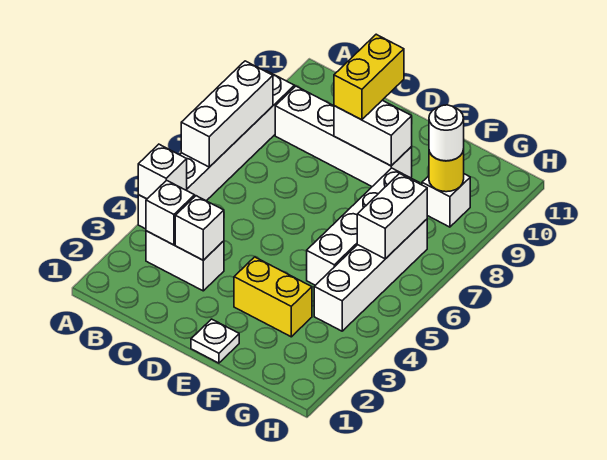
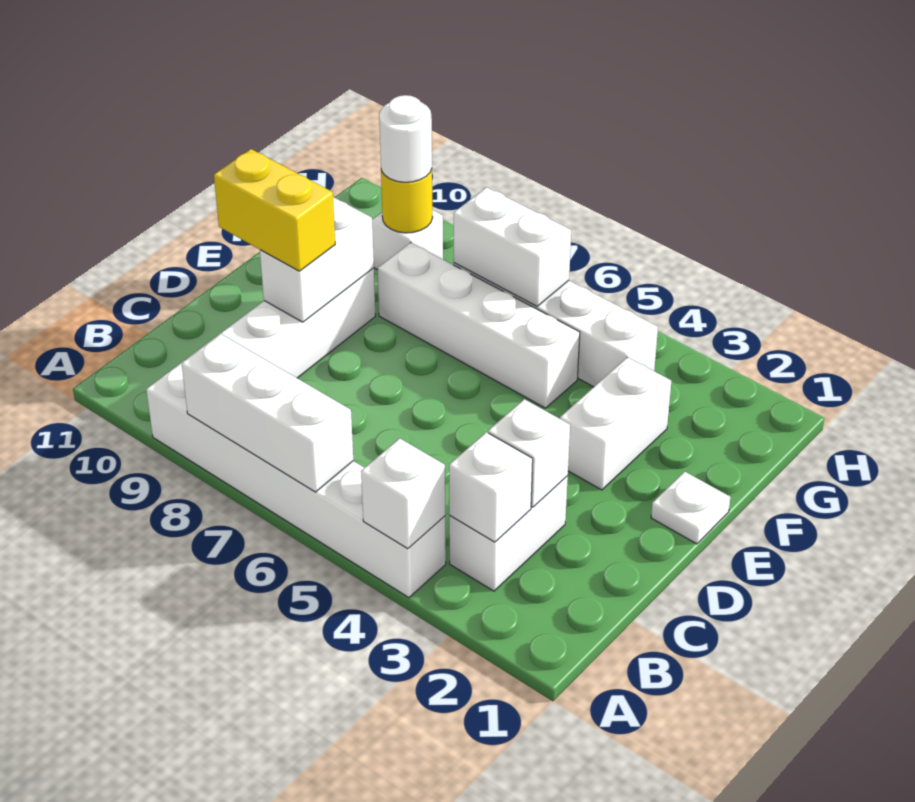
yellow 1x2 brick [234,257,312,337] -> white 1x2 brick [560,357,671,490]

